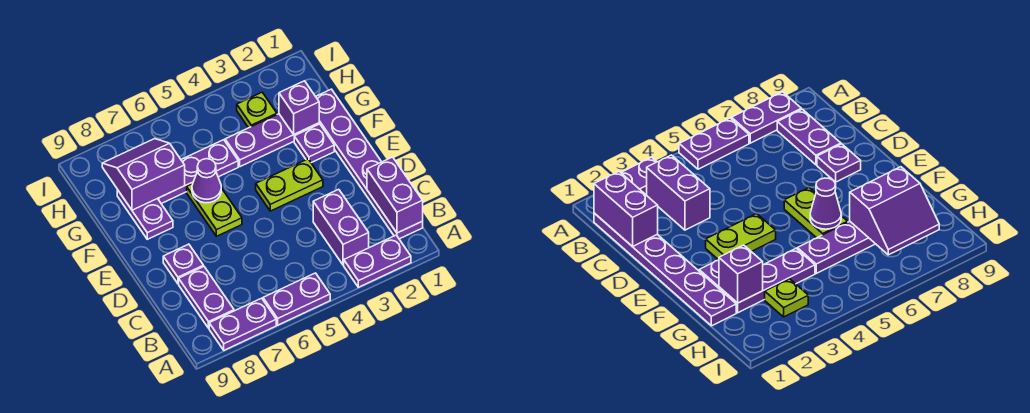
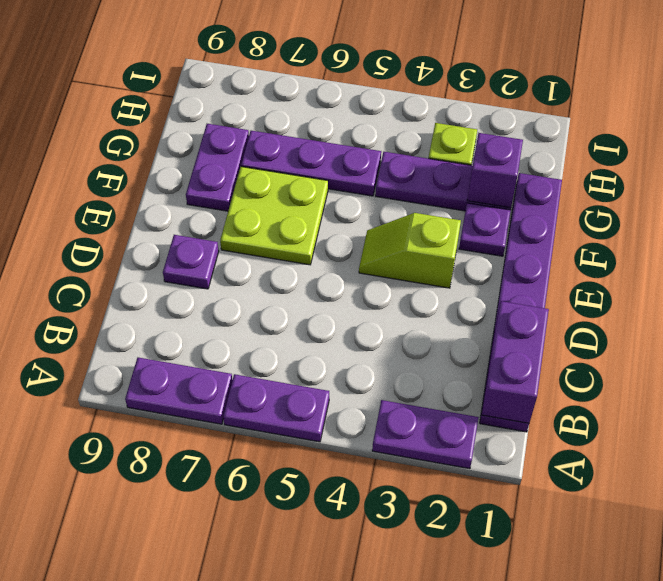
purple 1x2 brick [313,189,369,265] -> none
purple 1x2 plate [179,267,234,328] -> none
lime 1x2 plate [256,159,323,211] -> lime 1x2 slope [359,213,461,288]
lime 1x2 plate [187,184,242,236] -> lime 2x2 plate [220,167,328,265]
purple 1x1 cone [192,159,221,203] -> none
purple 2x2 slope [102,139,185,210] -> none

